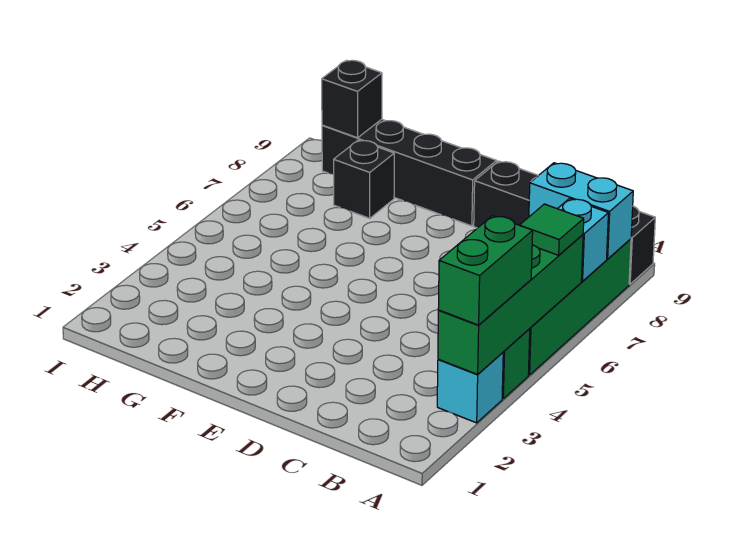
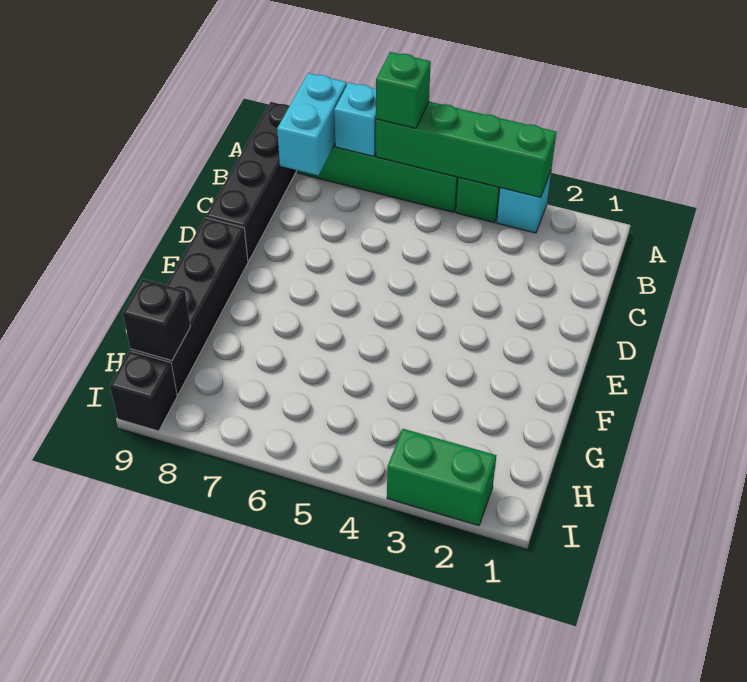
green 1x2 brick [438,216,533,325] -> green 1x2 brick moved to [387,429,496,526]
green 1x1 tile [520,204,584,255] -> green 1x1 brick [376,52,431,128]
black 1x1 brick [334,140,394,218] -> black 1x1 brick moved to [110,351,177,431]

